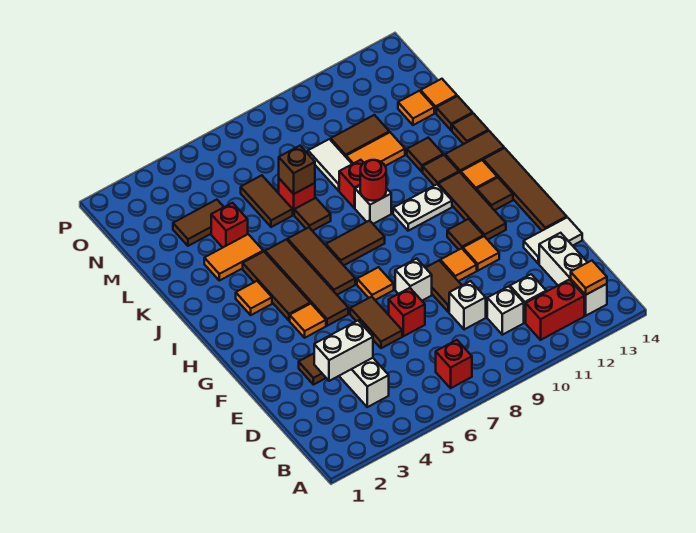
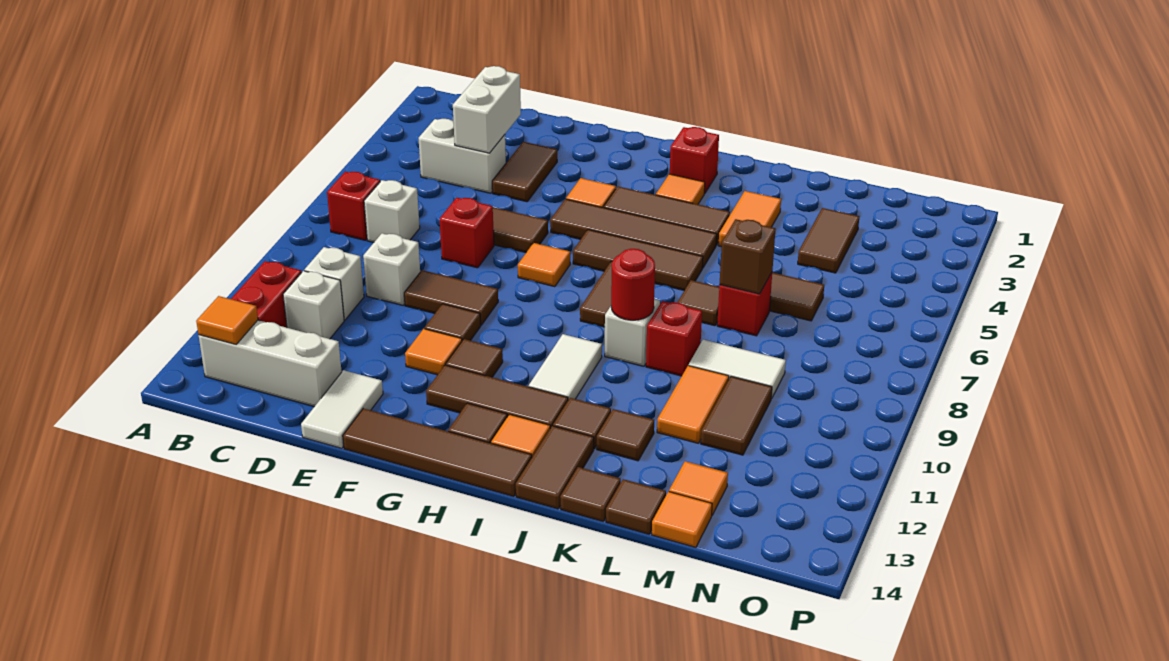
white 1x1 brick [395,258,432,301] -> white 1x1 brick moved to [364,180,420,242]
orange 1x1 tile [440,248,477,281] -> brown 1x1 tile [424,304,481,341]
white 1x2 plate [393,184,452,231] -> white 1x2 tile [529,334,602,400]
red 1x1 brick [211,203,248,247] -> red 1x1 brick moved to [670,127,719,194]

